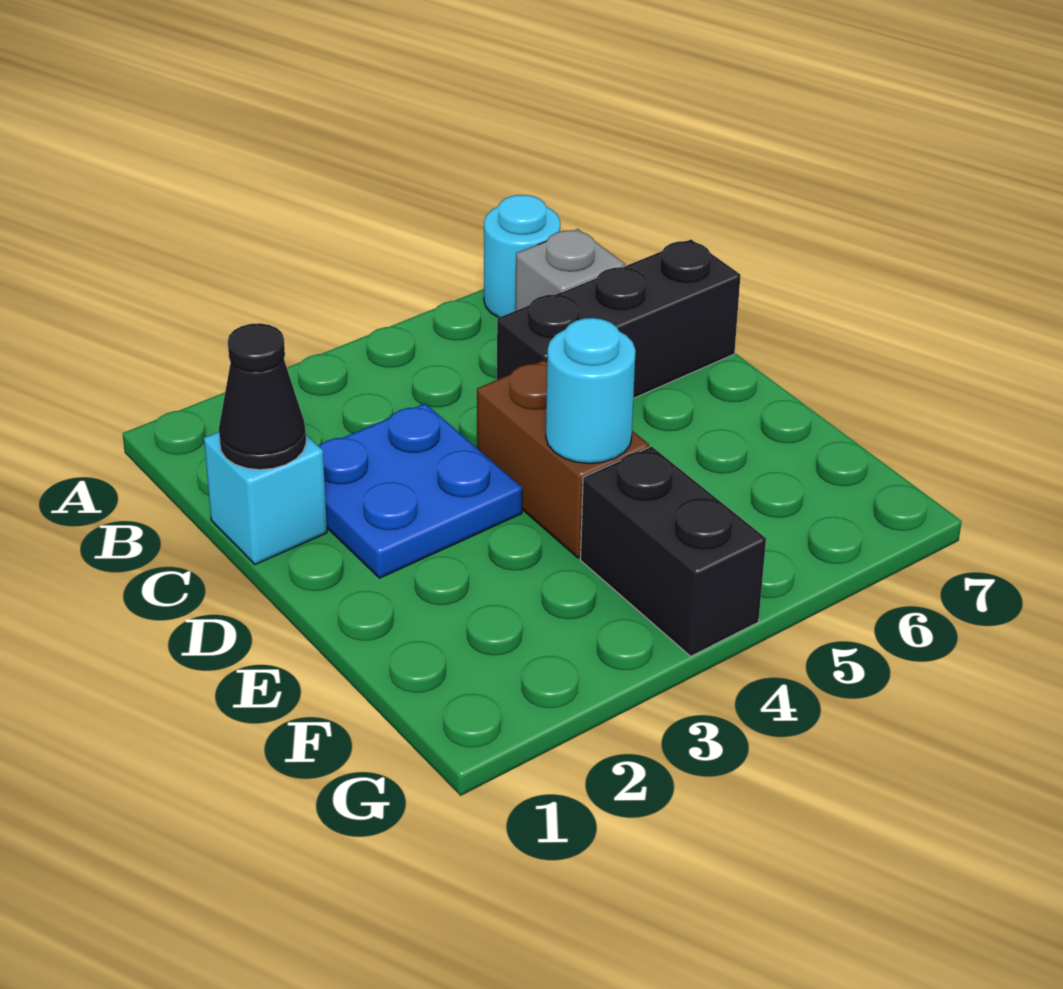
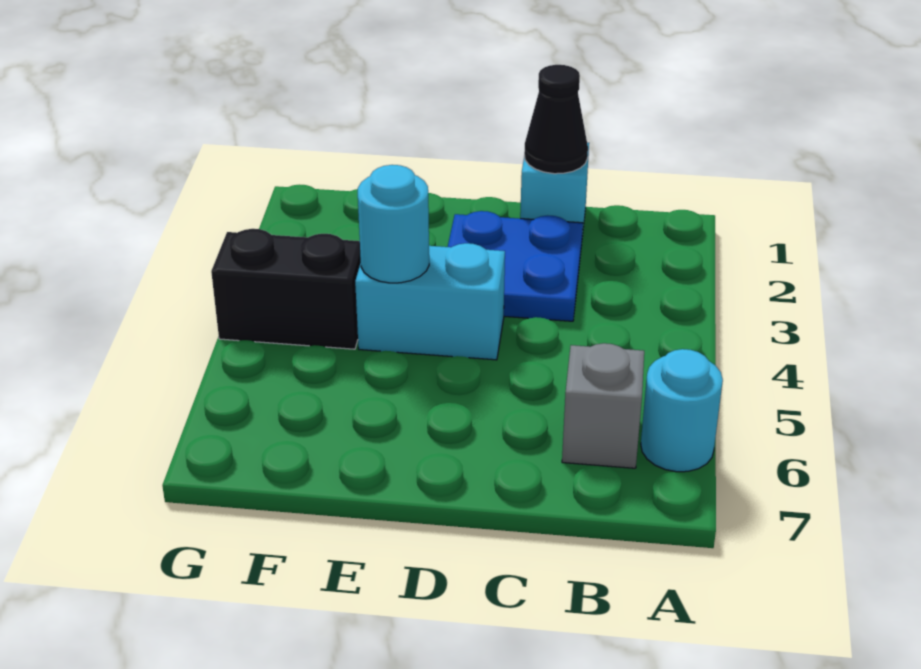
black 1x3 brick [497,240,740,398] -> none
brown 1x2 brick [477,360,649,558] -> cyan 1x2 brick [355,243,505,360]

